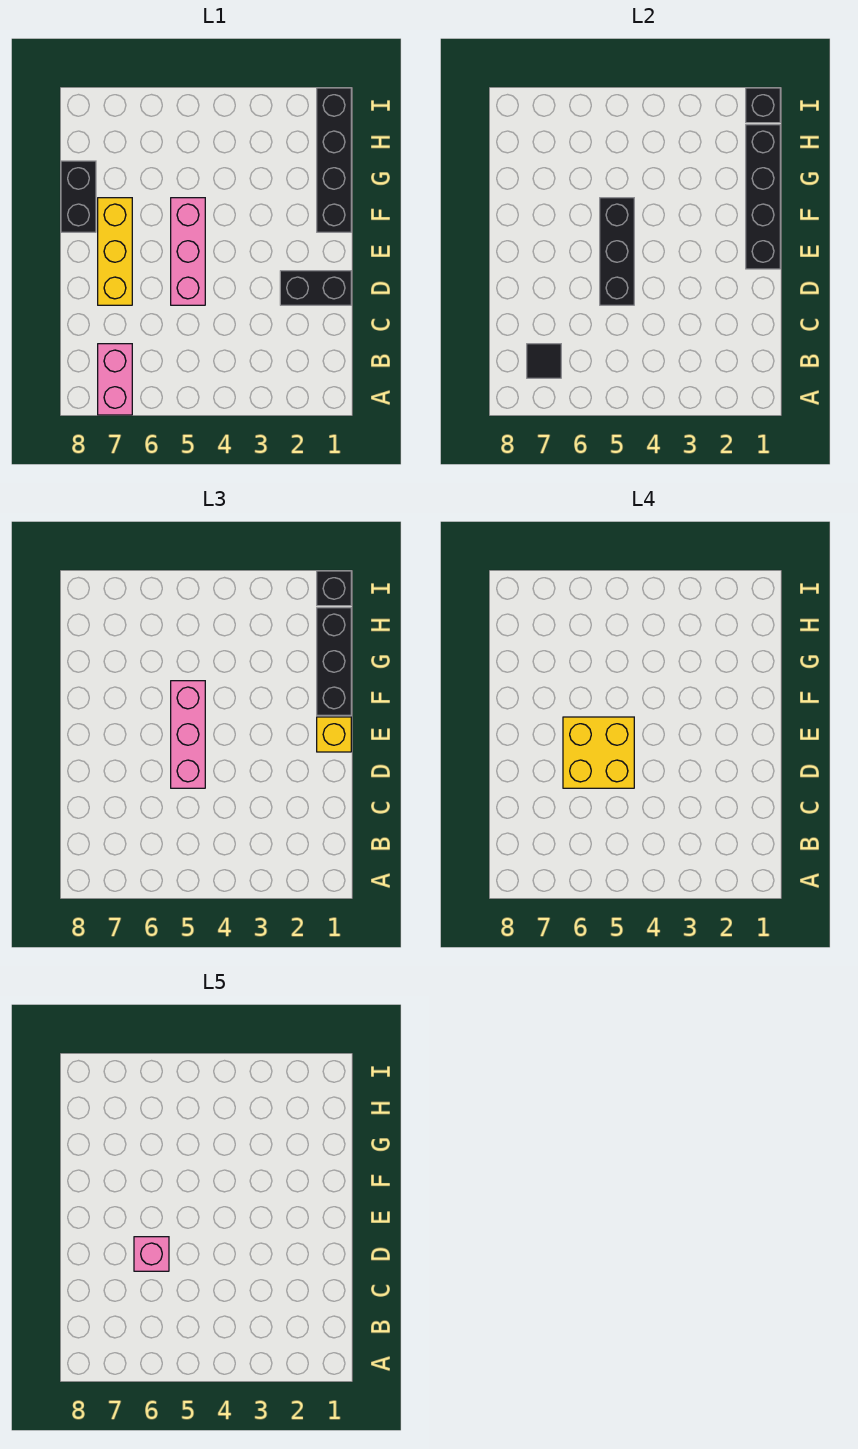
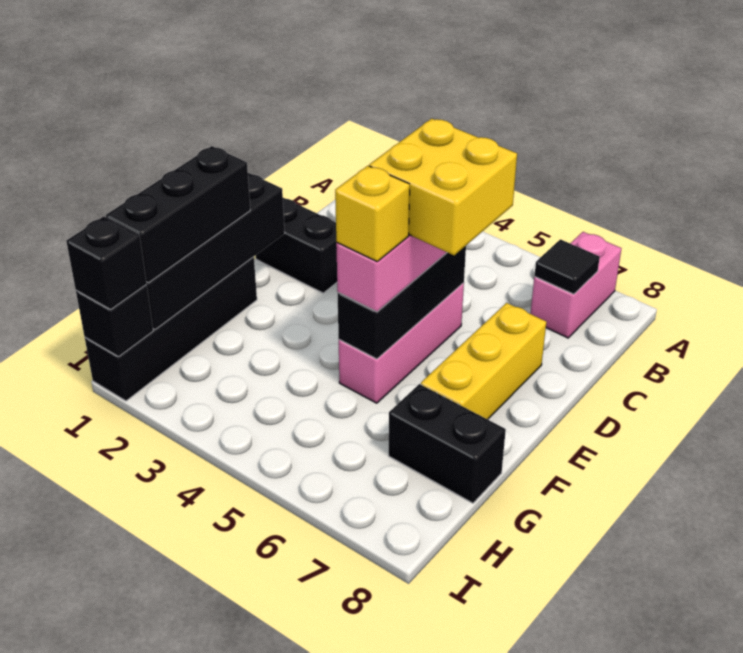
pink 1x1 brick [134,1237,169,1271] -> none
yellow 1x1 brick [317,717,351,752] -> yellow 1x1 brick moved to [335,166,410,261]
black 1x2 brick [61,161,96,232] -> black 1x2 brick turned to [389,384,506,503]

